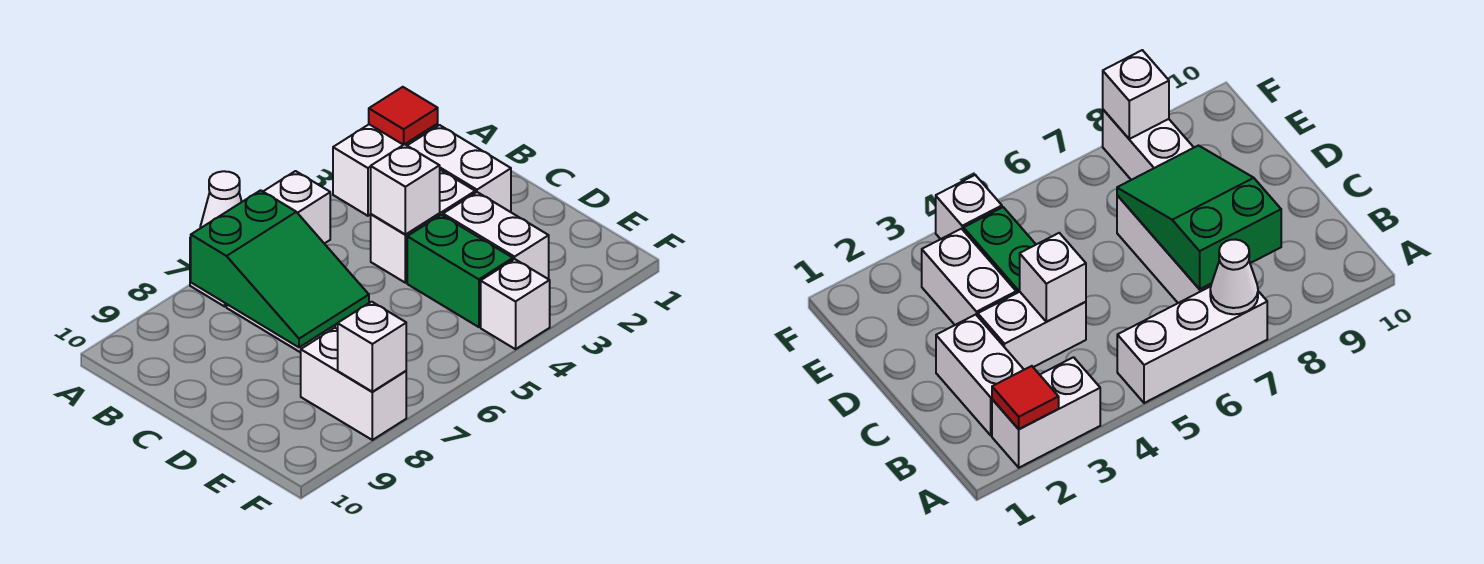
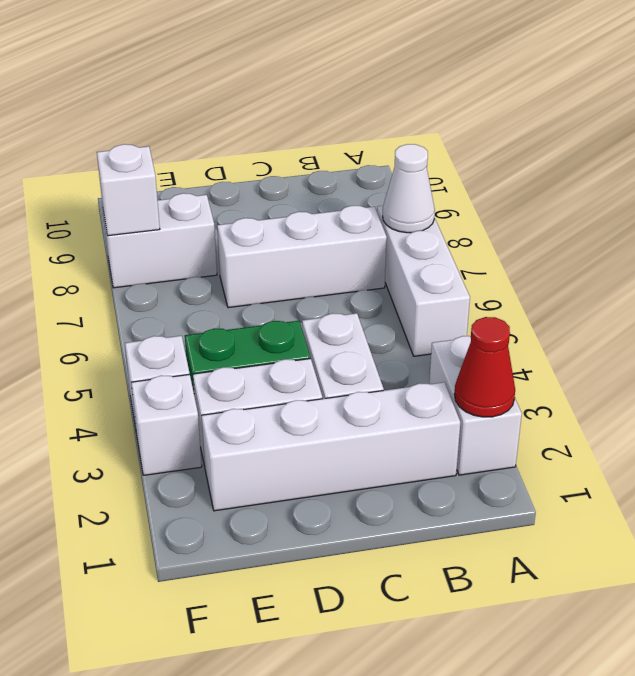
red 1x1 tile [369,87,438,145] -> red 1x1 cone [454,317,515,417]
white 1x2 brick [407,125,511,212] -> white 1x4 brick [201,382,460,511]
green 2x3 slope [191,190,369,347] -> none
white 1x1 brick [371,144,440,234] -> white 1x1 brick moved to [131,374,202,475]

